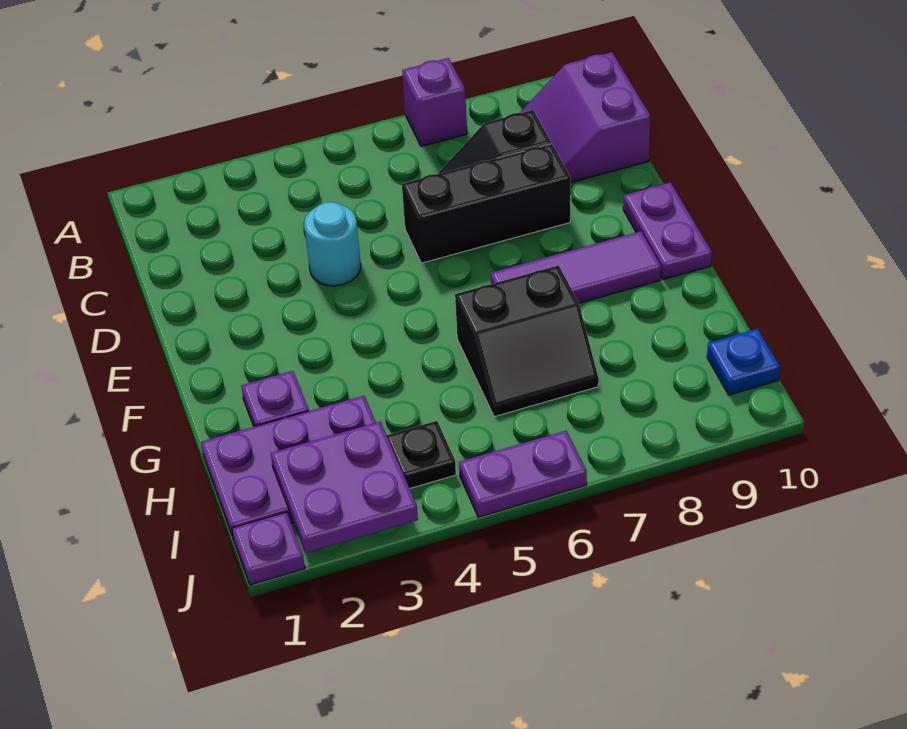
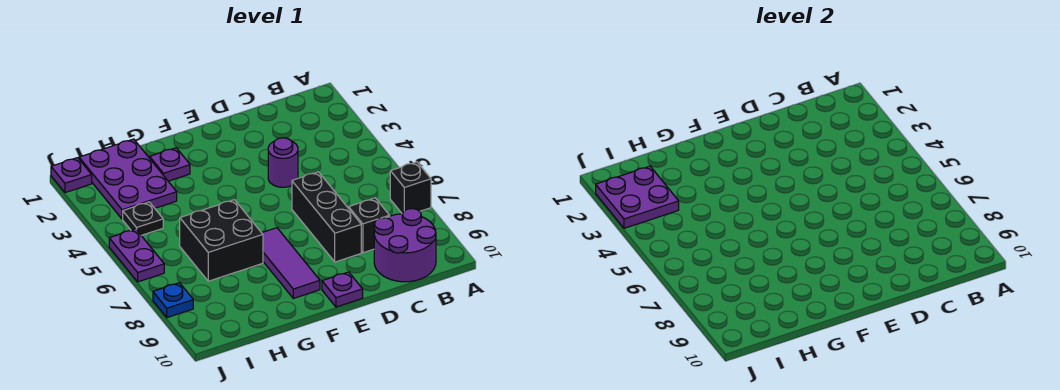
purple 1x1 brick [402,58,467,146] -> black 1x1 brick [390,162,431,214]
purple 2x2 slope [520,52,651,183] -> purple 2x2 round brick [374,209,436,282]
cyan 1x1 round brick [304,202,361,286] -> purple 1x1 round brick [268,138,298,187]
purple 1x2 plate [623,182,712,280] -> purple 1x1 plate [322,272,363,307]
black 2x2 slope [455,265,599,417] -> black 2x2 brick [180,200,263,281]
blue 1x1 plate [707,329,780,395] -> blue 1x1 plate moved to [153,283,193,318]

